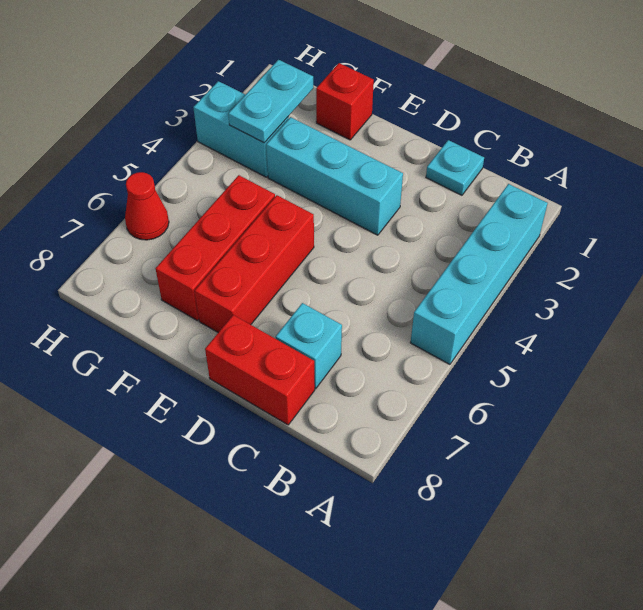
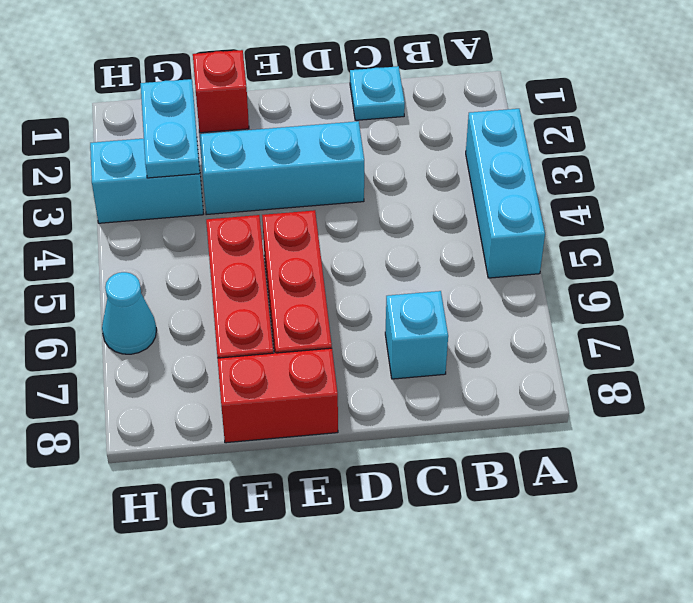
cyan 1x4 brick [411,184,548,364] -> cyan 1x3 brick [466,109,545,278]
red 1x2 brick [205,315,315,425] -> red 1x2 brick moved to [218,348,338,443]
red 1x1 cone [125,172,169,240] -> cyan 1x1 cone [102,272,156,354]

